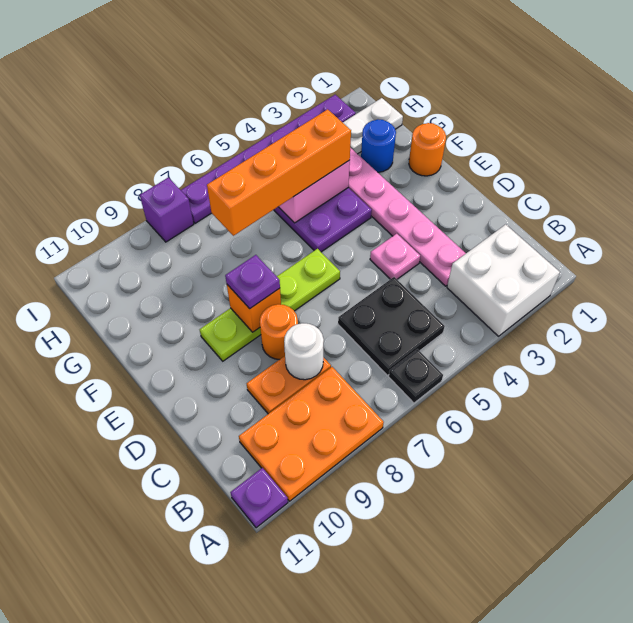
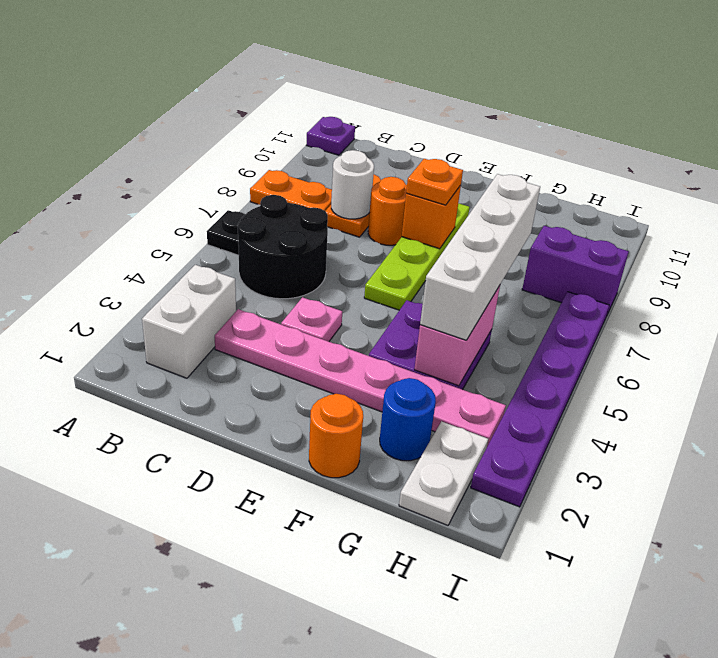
white 2x2 brick [447,224,560,336] -> white 1x2 brick [142,265,236,378]
orange 2x3 plate [239,367,384,501] -> orange 1x2 plate [250,170,332,211]
black 2x2 plate [338,277,445,375] -> black 2x2 round brick [238,195,328,299]
purple 1x1 plate [225,255,280,309] -> orange 1x1 plate [406,159,463,205]
orange 1x4 brick [207,109,351,236] -> white 1x4 brick [420,174,540,340]
purple 1x1 brick [140,177,194,242] -> purple 1x2 brick [522,226,629,314]

